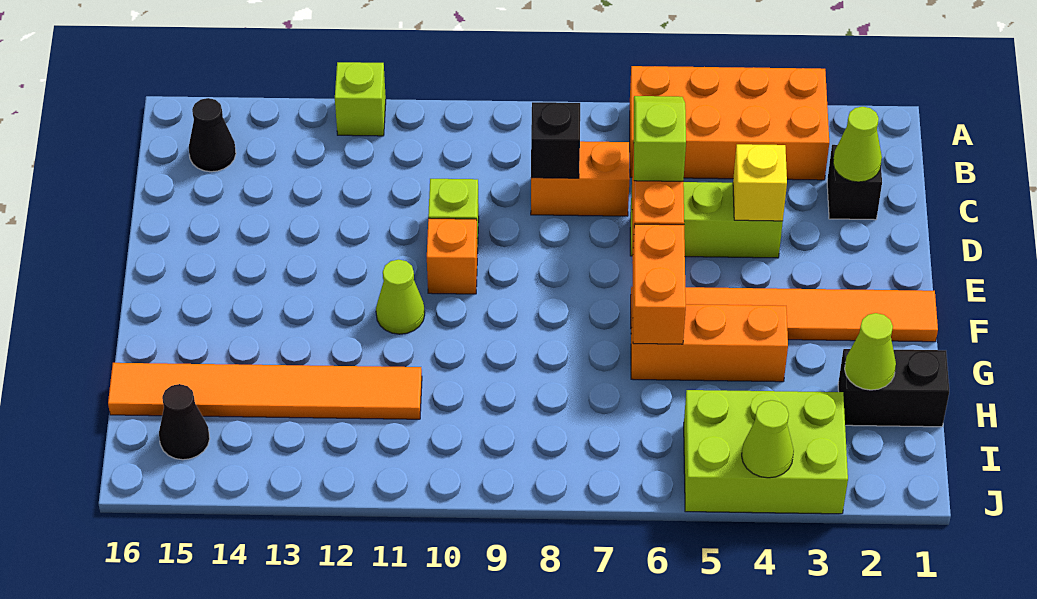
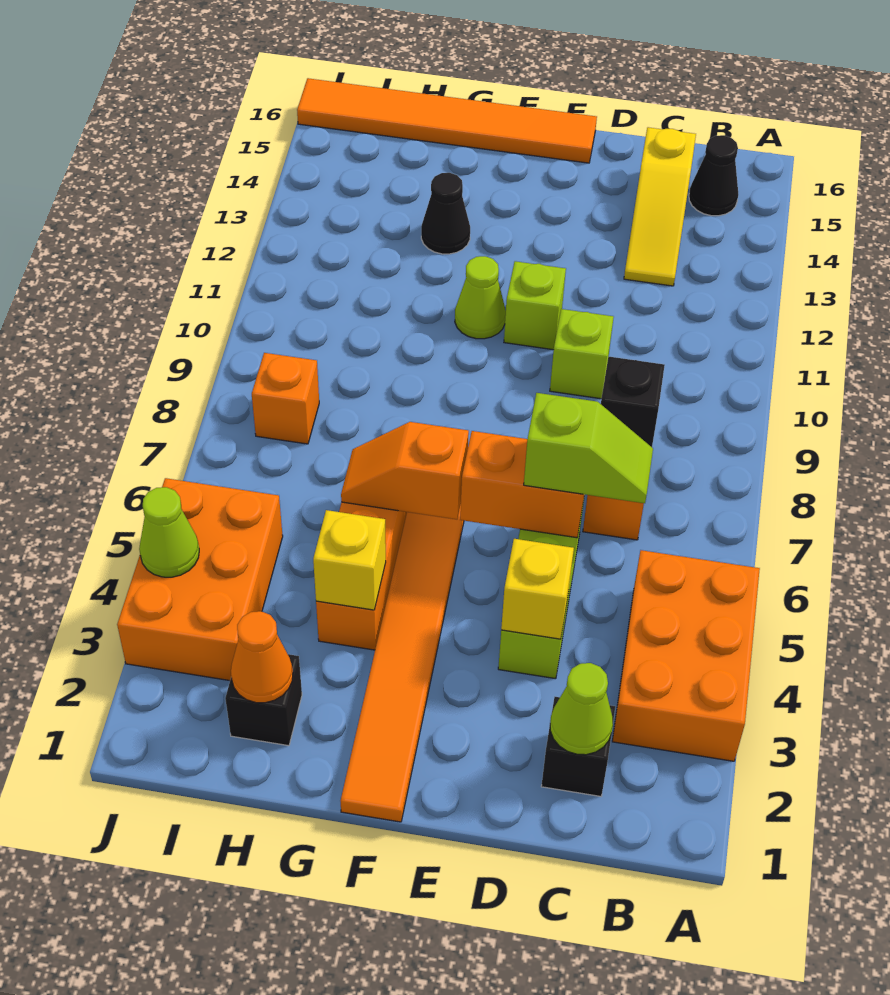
orange 2x4 brick [630,66,829,180] -> orange 2x3 brick [612,550,760,761]
lime 1x1 brick [335,62,386,136] -> lime 1x1 brick moved to [504,261,566,350]
none -> yellow 1x3 slope [624,127,696,286]
orange 1x1 brick [427,218,477,294] -> orange 1x1 brick moved to [252,353,319,444]
orange 1x2 brick [632,224,686,344] -> orange 1x2 slope [341,422,469,519]
none -> yellow 1x1 brick [313,510,386,610]
black 1x2 brick [838,349,949,427] -> black 1x1 brick [225,654,302,746]
lime 1x1 cone [845,313,896,390] -> orange 1x1 cone [231,611,293,703]
orange 1x6 tile [108,363,422,419] -> orange 1x6 tile turned to [297,78,597,163]
lime 2x3 brick [684,390,848,514] -> orange 2x3 brick [117,478,283,681]
black 1x1 cone [159,384,210,460] -> black 1x1 cone moved to [421,173,470,254]

